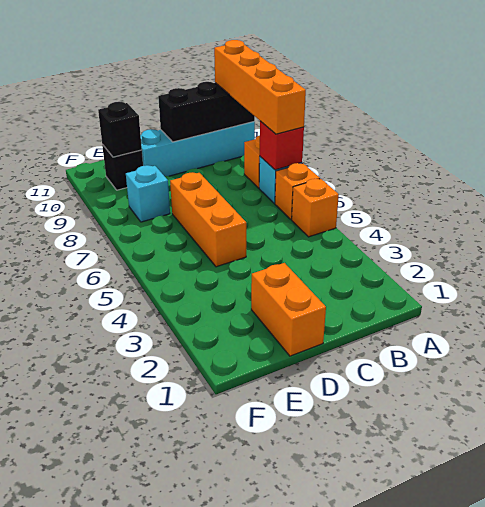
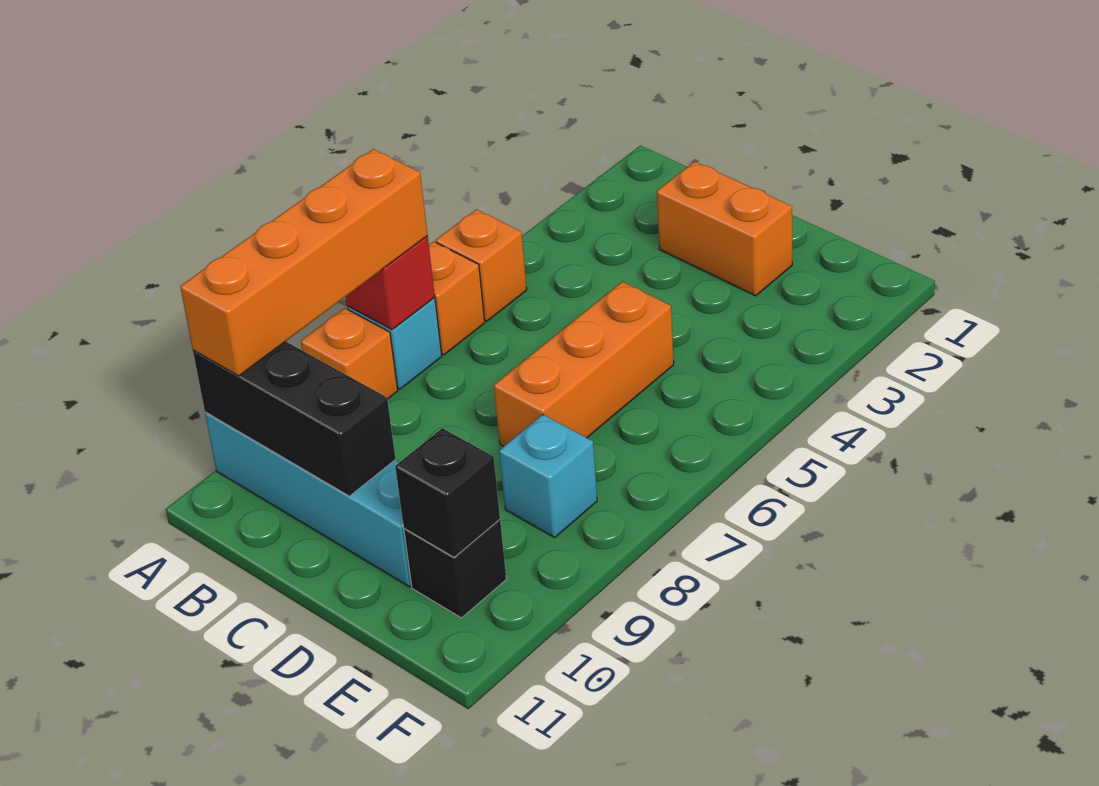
orange 1x2 brick [251,263,326,356] -> orange 1x2 brick turned to [657,162,792,296]

